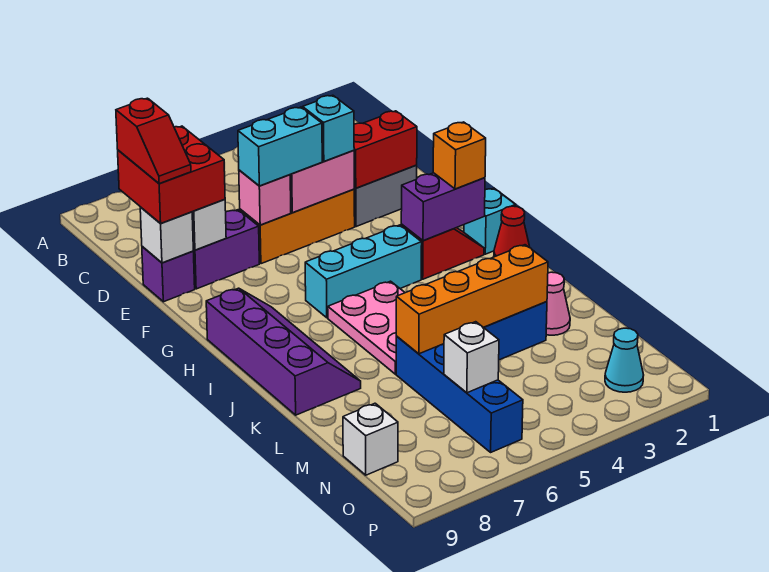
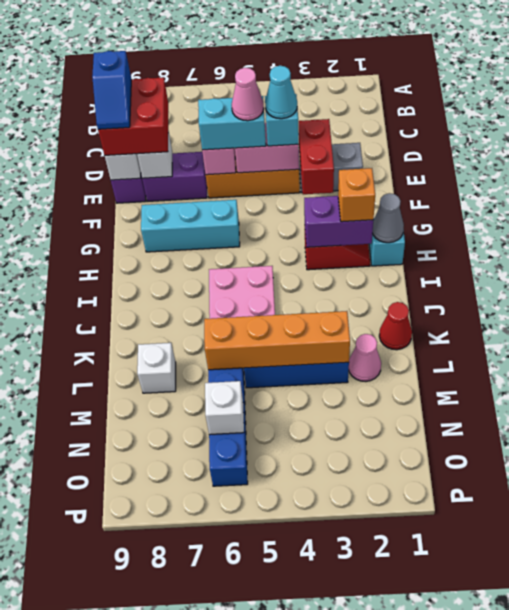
red 1x2 slope [116,98,191,184] -> blue 1x2 slope [92,51,131,129]
red 1x2 brick [354,111,417,188] -> red 1x2 brick turned to [299,119,334,194]
none -> pink 1x1 cone [232,68,264,121]
none -> grey 1x1 cone [373,193,404,243]
cyan 1x3 brick [305,225,422,318] -> cyan 1x3 brick moved to [141,200,240,252]
purple 2x4 slope [206,288,361,415] -> none
red 1x1 cone [494,206,530,257] -> red 1x1 cone moved to [379,302,412,350]
white 1x1 brick [343,403,398,475] -> white 1x1 brick moved to [137,343,176,393]
cyan 1x1 cone [605,328,644,392] -> cyan 1x1 cone moved to [265,66,297,119]

